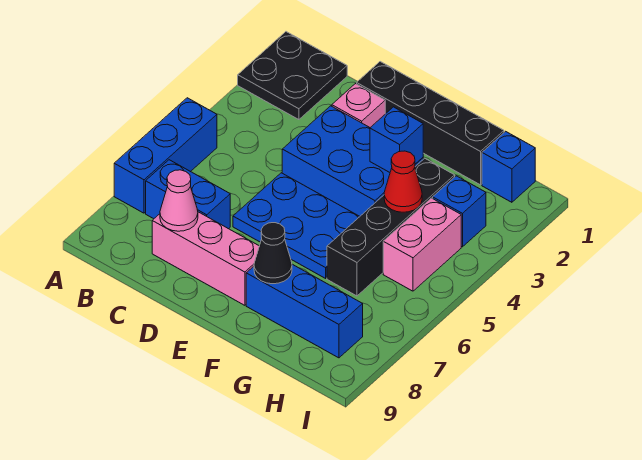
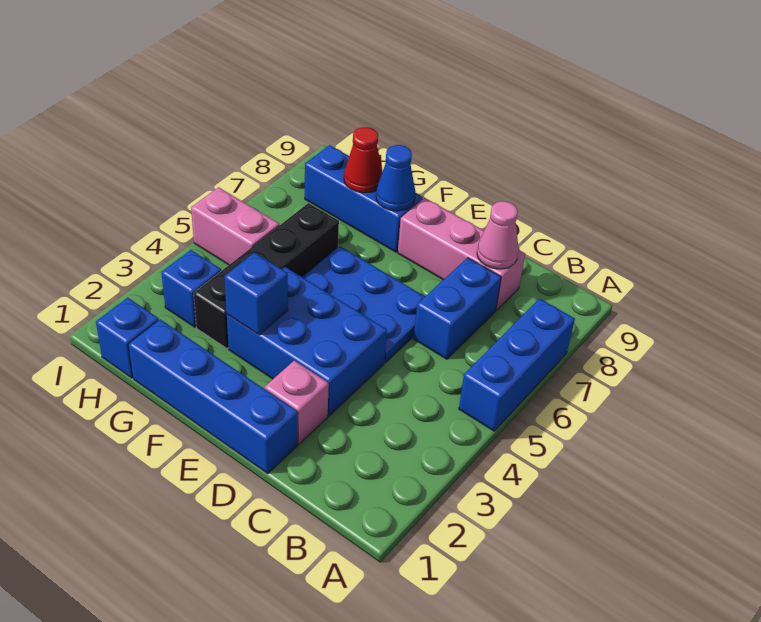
black 2x2 plate [238,32,347,120] -> none
blue 1x2 brick [146,160,230,229] -> blue 1x2 brick turned to [414,258,501,359]
black 1x4 brick [357,62,504,185] -> blue 1x4 brick [128,319,298,474]
black 1x1 cone [254,223,292,284] -> blue 1x1 cone [376,145,416,211]
red 1x1 cone [384,151,422,212] -> red 1x1 cone moved to [344,127,383,193]
pink 1x2 brick [383,198,461,291] -> pink 1x2 brick turned to [191,187,279,265]

